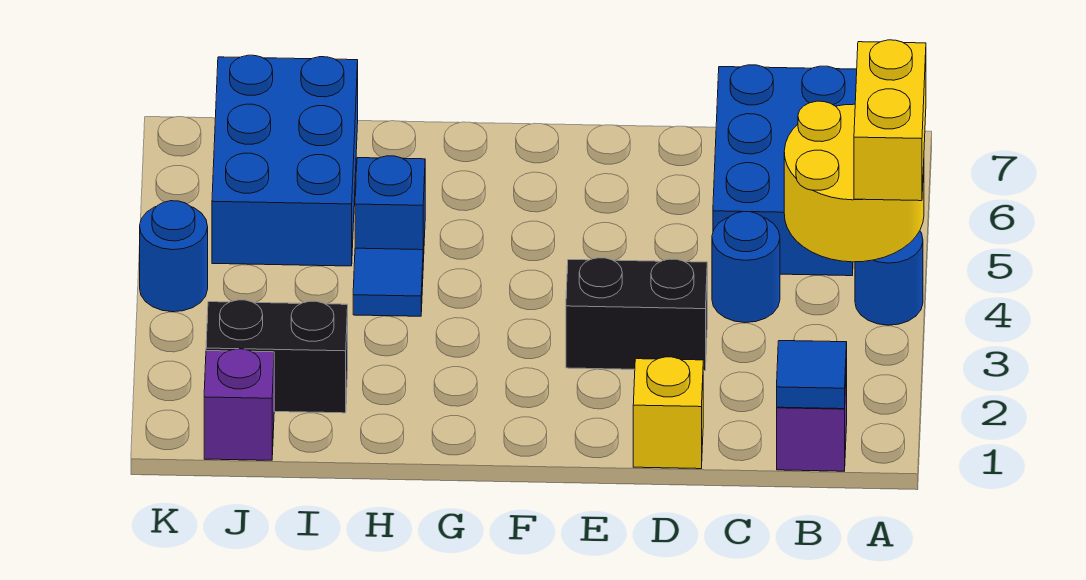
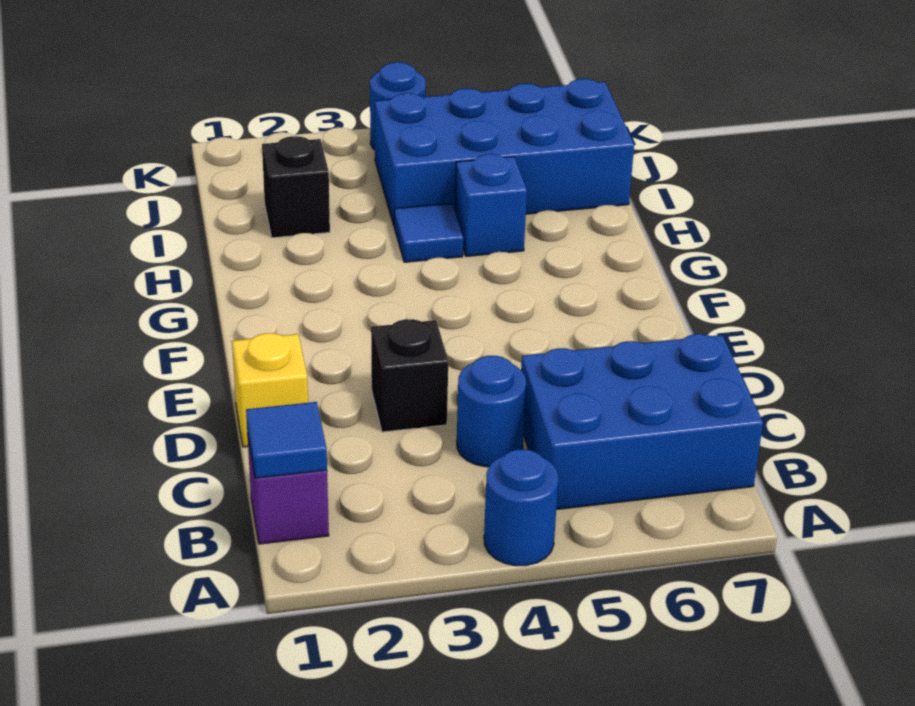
yellow 2x2 round brick [784,101,924,262] -> none
yellow 1x2 brick [854,40,926,201] -> none
black 1x2 brick [566,258,707,371] -> black 1x1 brick [371,319,448,432]
black 1x2 brick [206,300,348,413] -> black 1x1 brick [262,136,330,238]
blue 2x3 brick [212,55,358,266] -> blue 2x4 brick [375,79,634,225]
purple 1x1 brick [204,349,274,460] -> none

